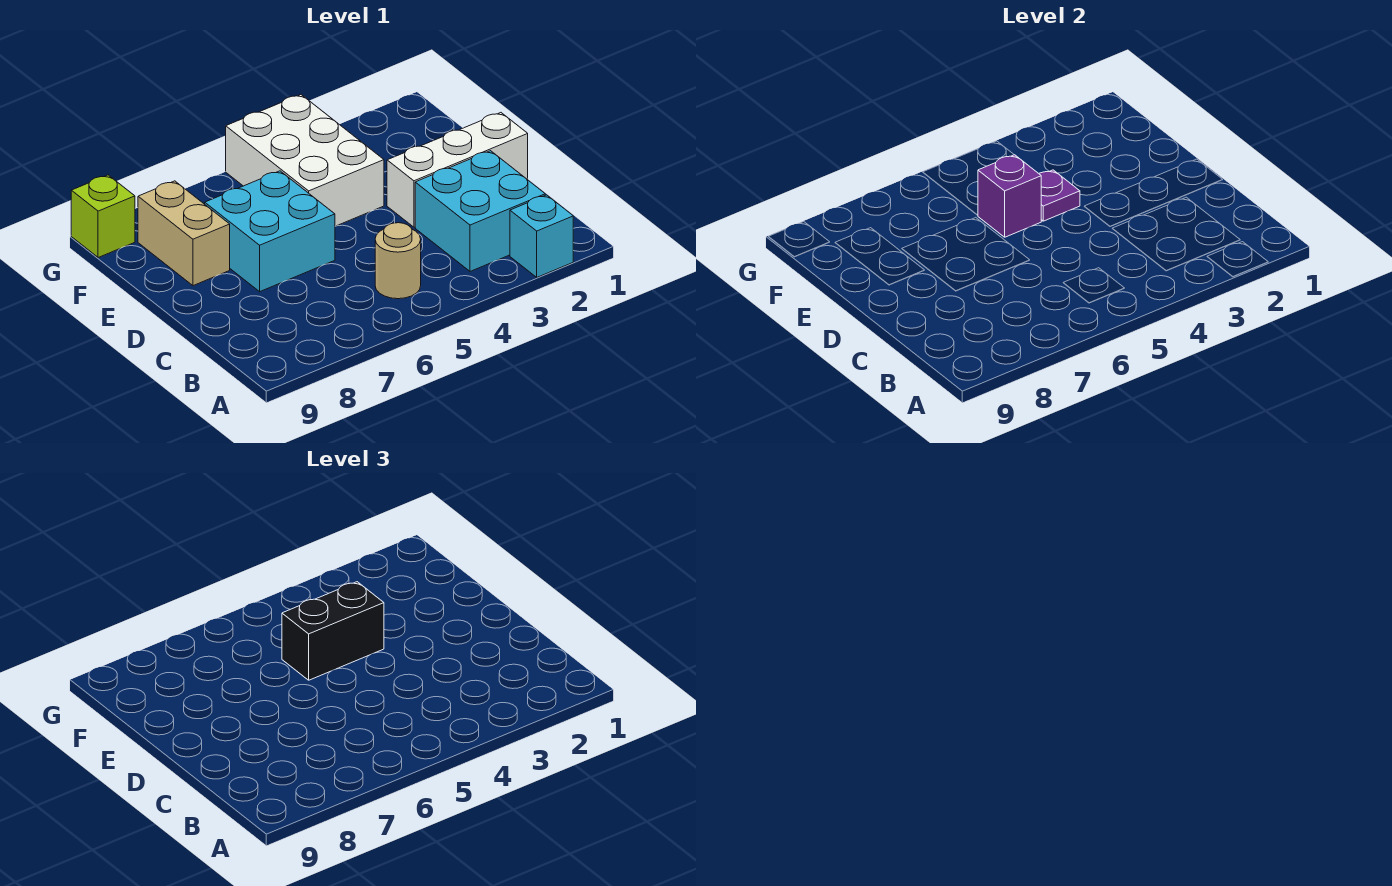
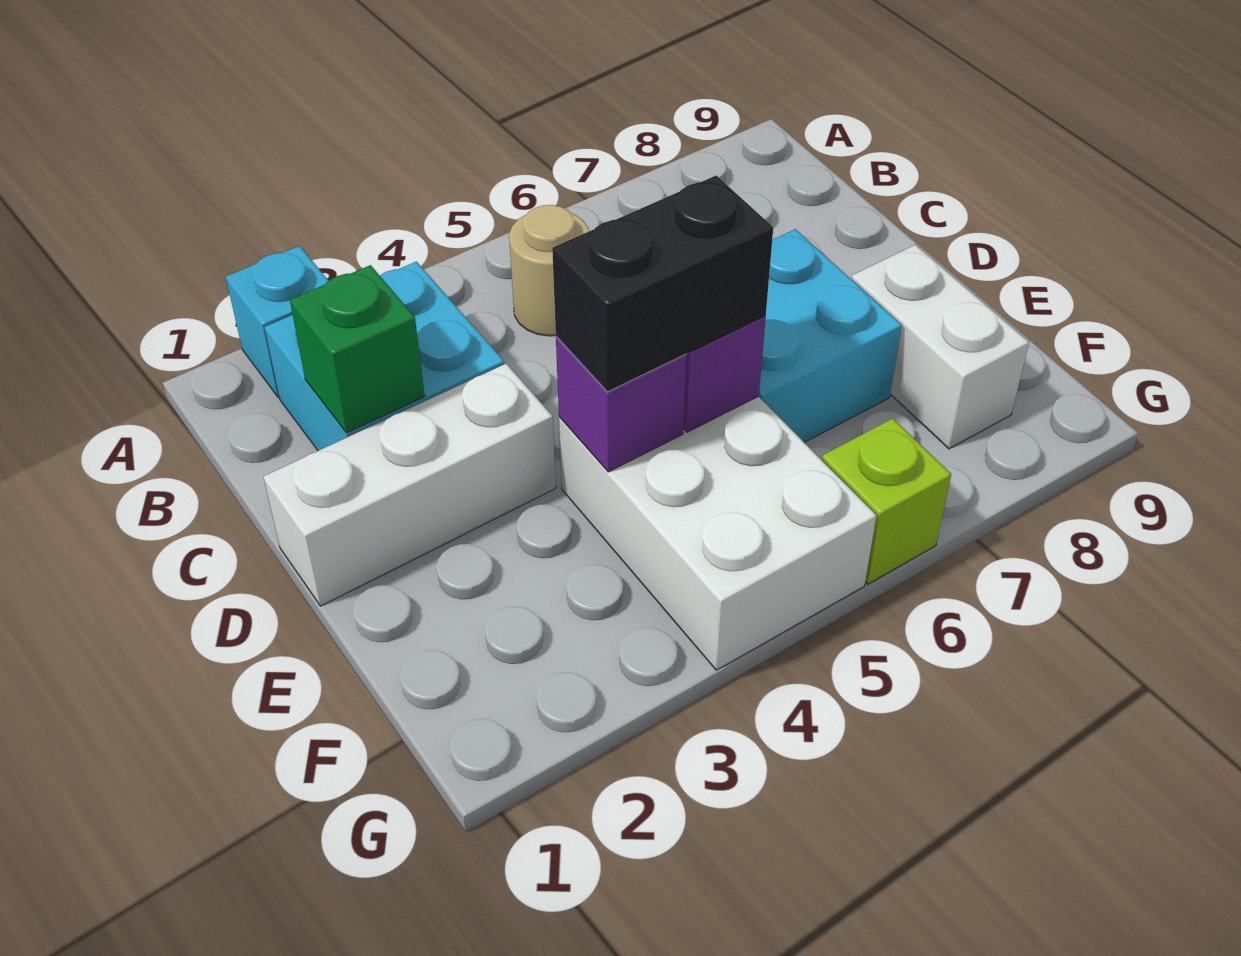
none -> green 1x1 brick [290,265,425,433]
purple 1x1 plate [1039,170,1080,221] -> purple 1x1 brick [556,337,686,472]
tan 1x2 brick [138,181,230,286] -> white 1x2 brick [851,245,1029,449]
lime 1x1 brick [71,175,135,258] -> lime 1x1 brick moved to [822,418,951,584]

